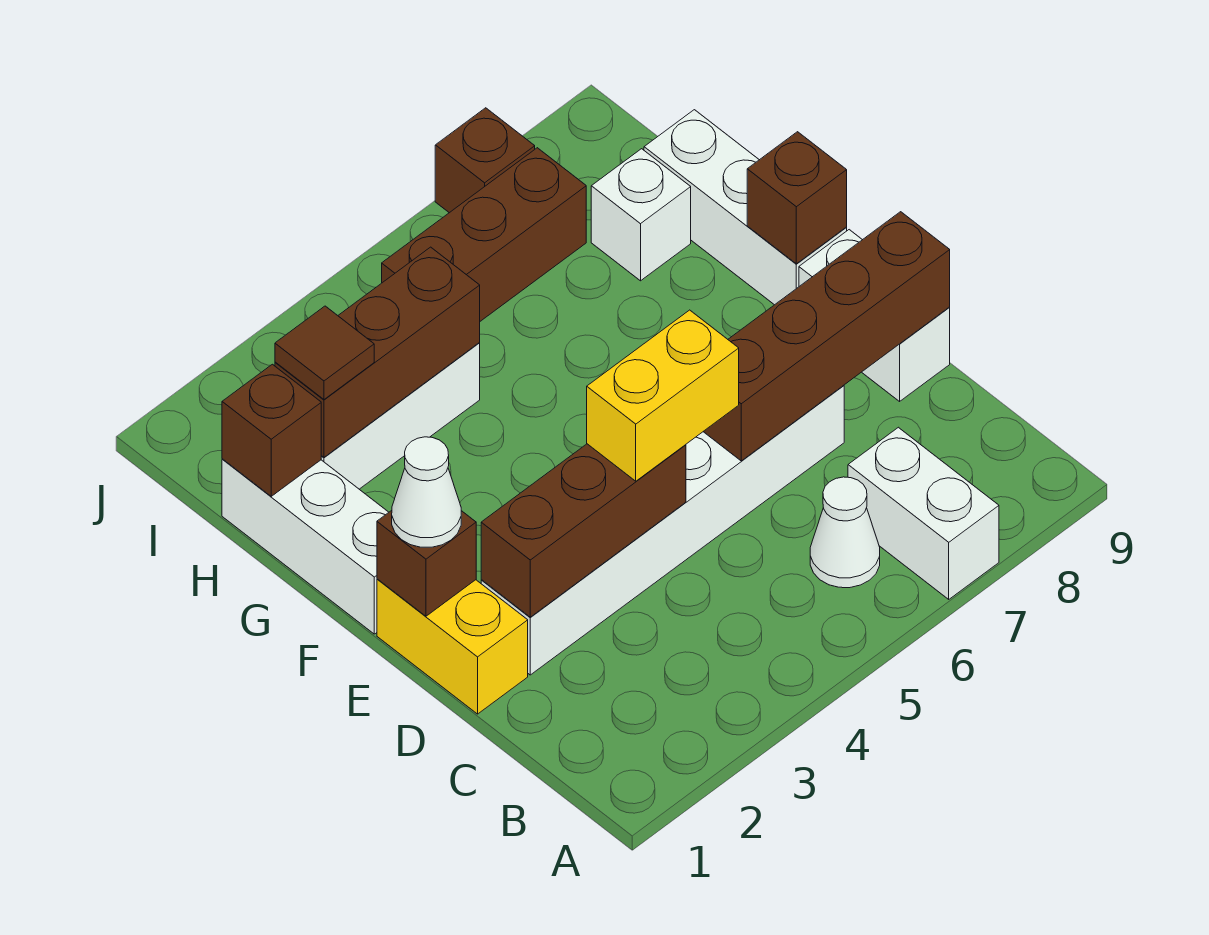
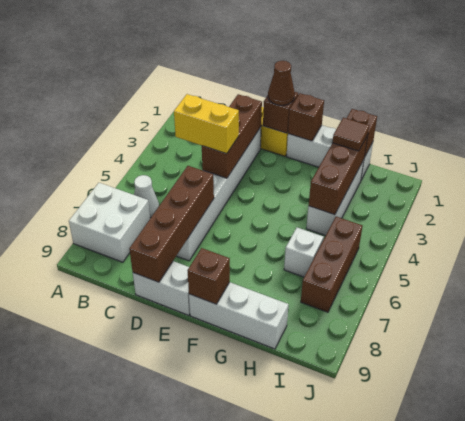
white 1x2 brick [848,427,999,599] -> white 2x2 brick [69,183,150,262]
yellow 1x2 brick [587,310,739,481] -> yellow 1x2 brick turned to [174,94,239,154]
white 1x1 cone [392,437,461,547] -> brown 1x1 cone [268,61,295,105]
white 1x1 brick [591,149,691,281] -> white 1x1 brick moved to [284,228,324,277]
brown 1x1 brick [435,108,535,213] -> brown 1x1 brick moved to [288,93,324,141]

